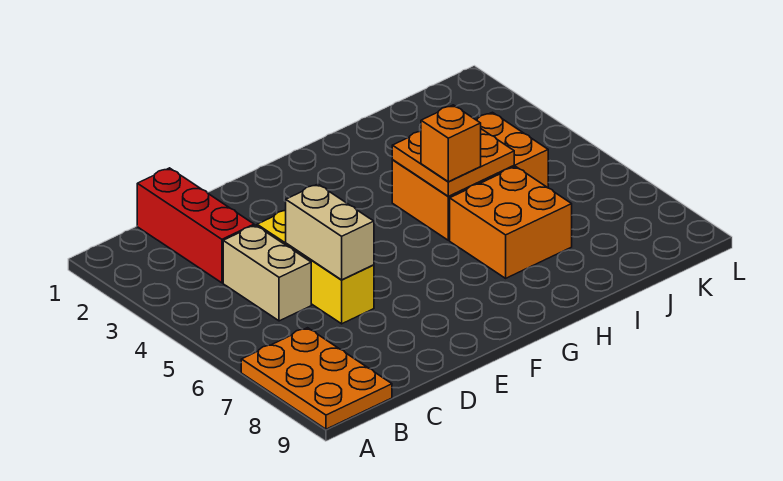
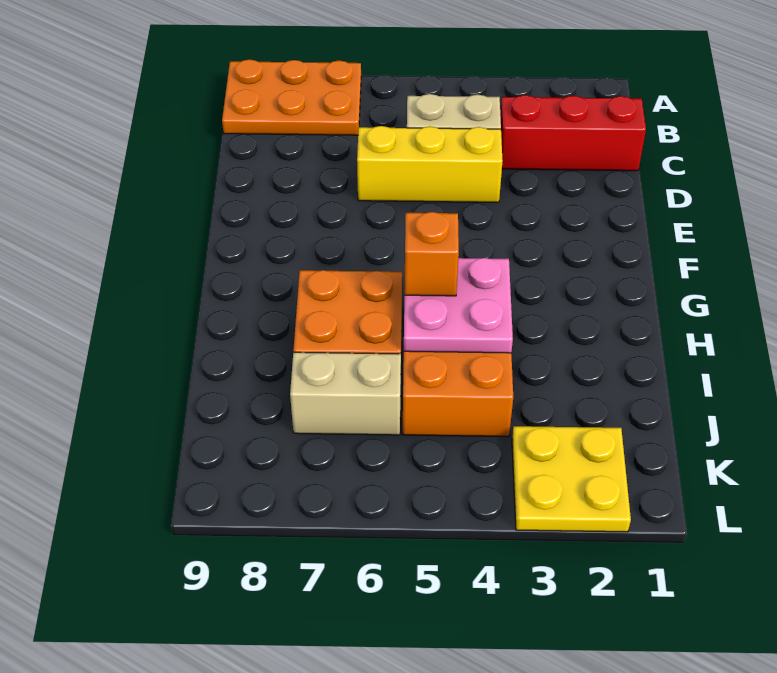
tan 1x2 brick [286,184,374,280] -> tan 1x2 brick moved to [290,352,401,435]
orange 2x2 plate [392,129,514,196] -> pink 2x2 plate [404,258,513,353]
none -> yellow 2x2 plate [512,426,631,532]

